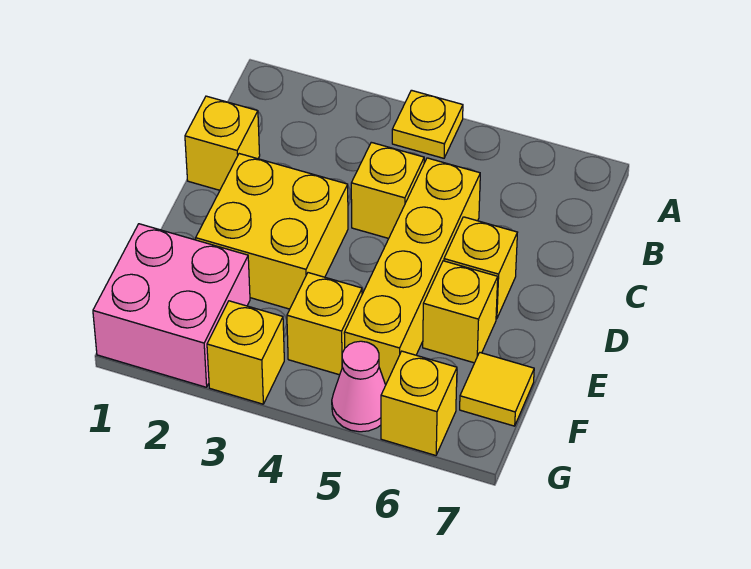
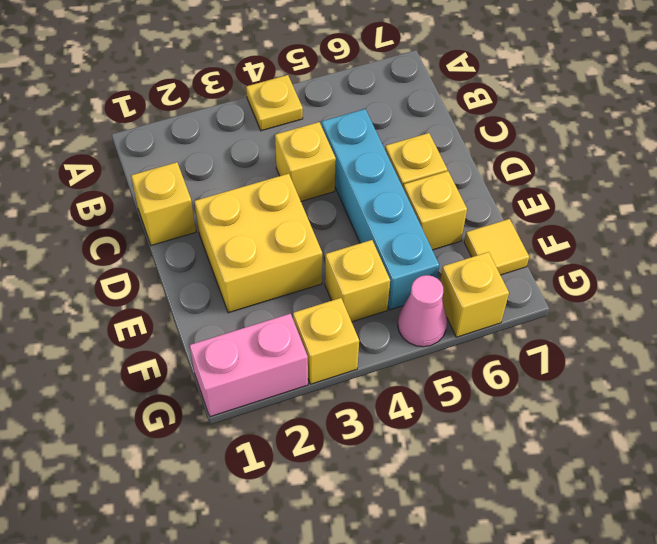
yellow 1x4 brick [344,158,480,385] -> cyan 1x4 brick [322,109,439,310]
pink 2x2 brick [93,224,250,387] -> pink 1x2 brick [190,314,308,417]

